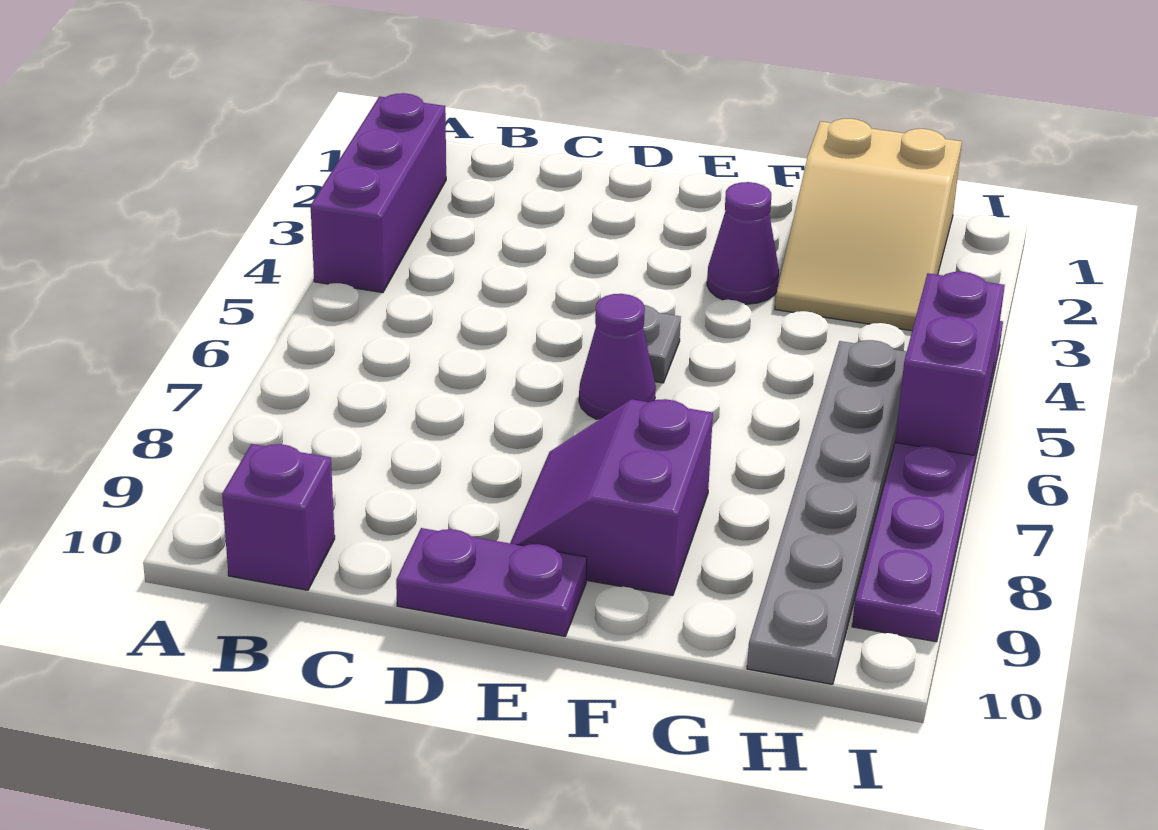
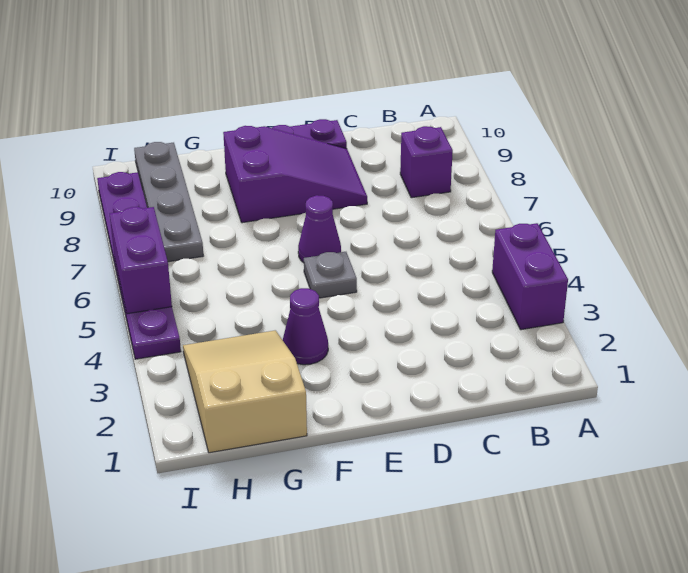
purple 1x3 brick [311,93,446,293] -> purple 1x2 brick [492,223,568,330]
purple 1x1 brick [222,444,335,590] -> purple 1x1 brick moved to [400,126,453,198]
purple 2x2 slope [510,399,713,595] -> purple 2x3 slope [223,126,367,223]
grey 1x6 plate [747,340,907,684] -> grey 1x4 plate [134,142,203,262]

